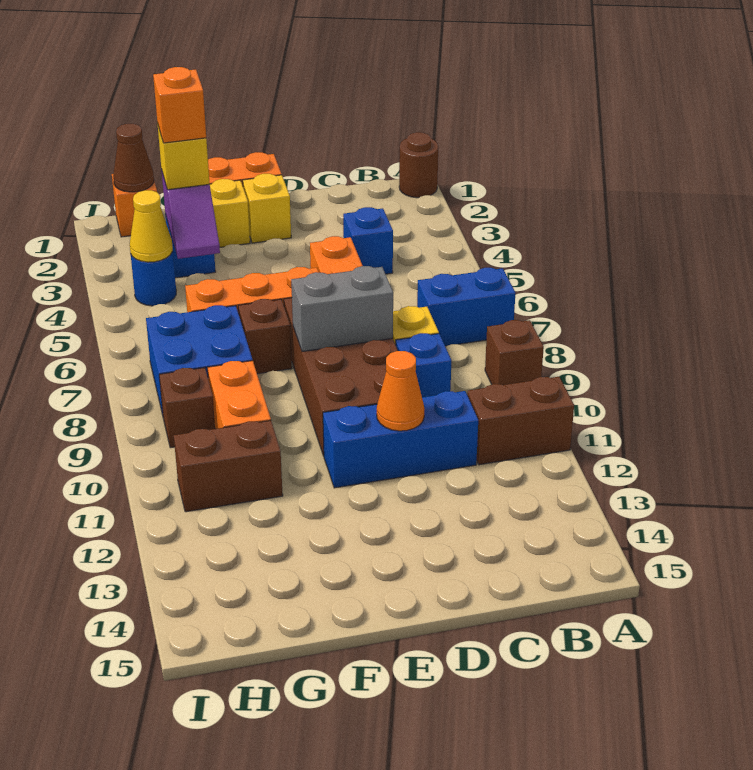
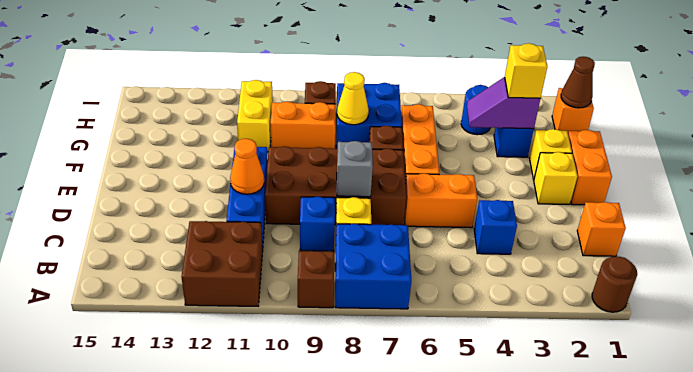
blue 1x2 brick [417,268,515,346] -> blue 2x2 brick [335,224,411,309]
brown 1x2 brick [467,377,574,465] -> brown 2x2 brick [182,221,263,306]
grey 1x2 brick [291,266,393,351] -> grey 1x1 brick [337,141,373,197]
orange 1x1 brick [153,67,206,143] -> orange 1x1 brick moved to [577,202,626,256]
brown 1x2 brick [174,420,283,512] -> yellow 1x2 brick [237,80,273,152]
yellow 1x1 cone [130,190,173,262] -> yellow 1x1 cone moved to [337,72,369,125]

